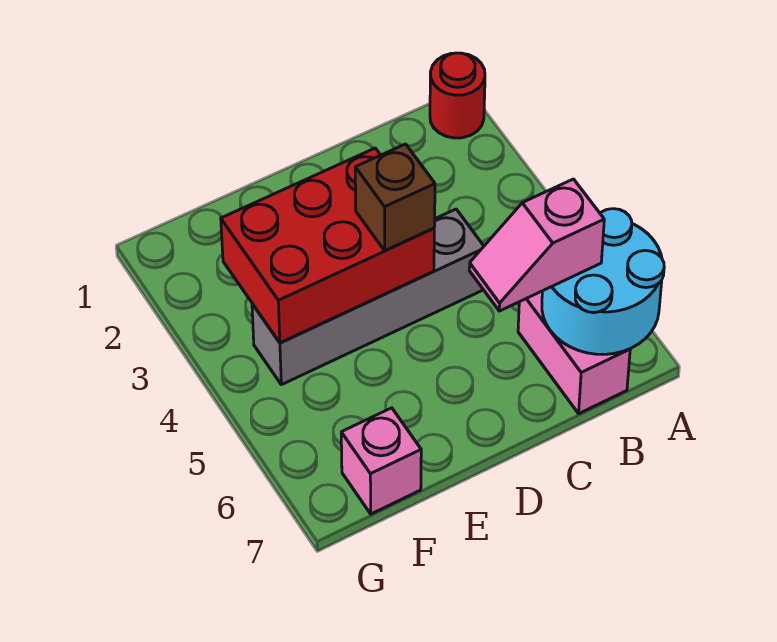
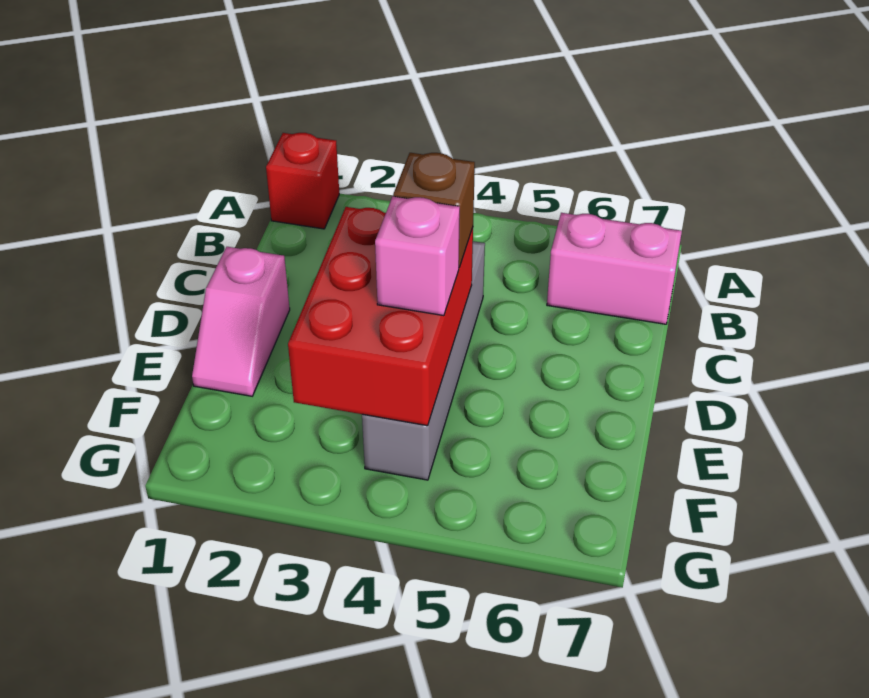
red 1x1 round brick [430,53,485,138] -> red 1x1 brick [266,133,339,229]
cyan 2x2 round brick [542,209,664,354] -> none
pink 1x2 slope [469,179,604,311] -> pink 1x2 slope moved to [192,247,290,396]
pink 1x1 brick [341,408,421,514] -> pink 1x1 brick moved to [375,197,460,316]

